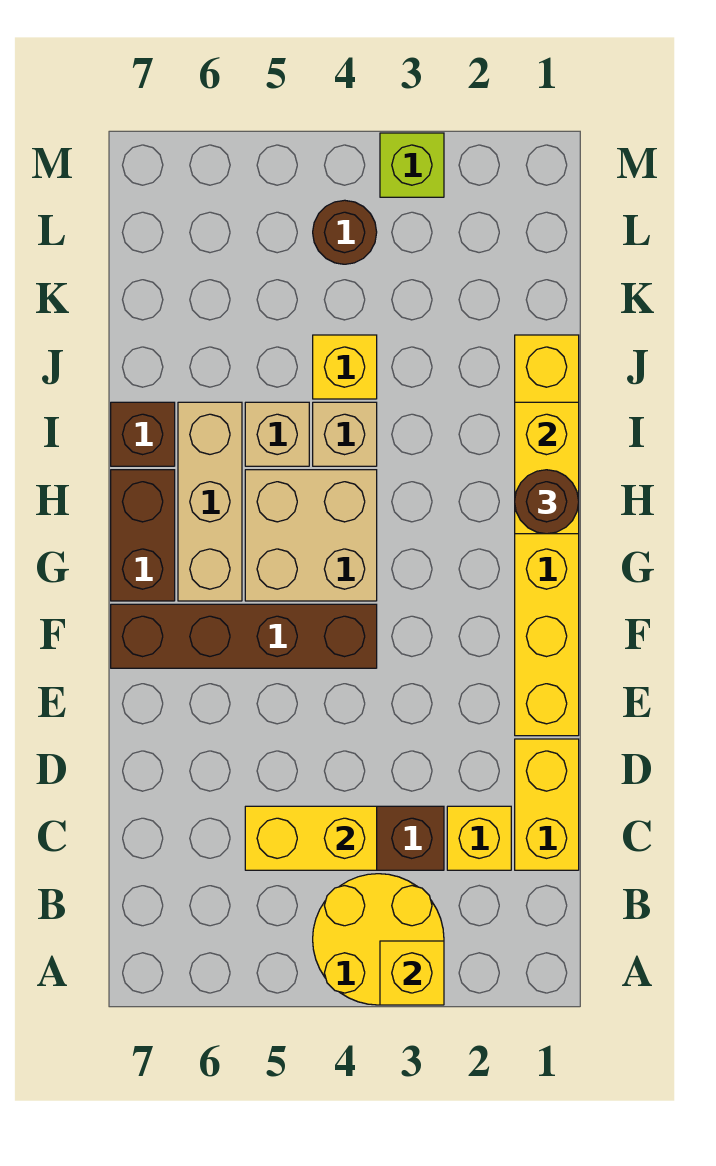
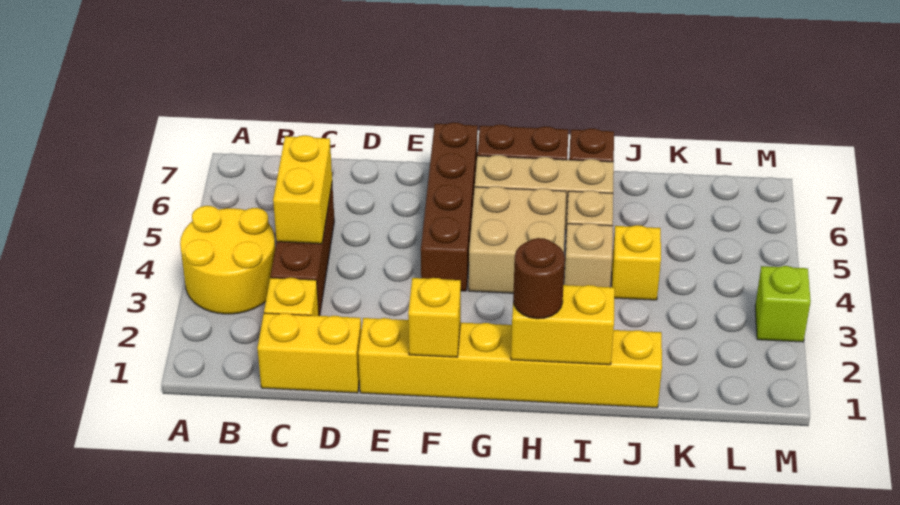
yellow 1x1 brick [380,941,444,1005] -> yellow 1x1 brick moved to [408,278,461,357]
brown 1x1 round brick [313,200,377,264] -> none

